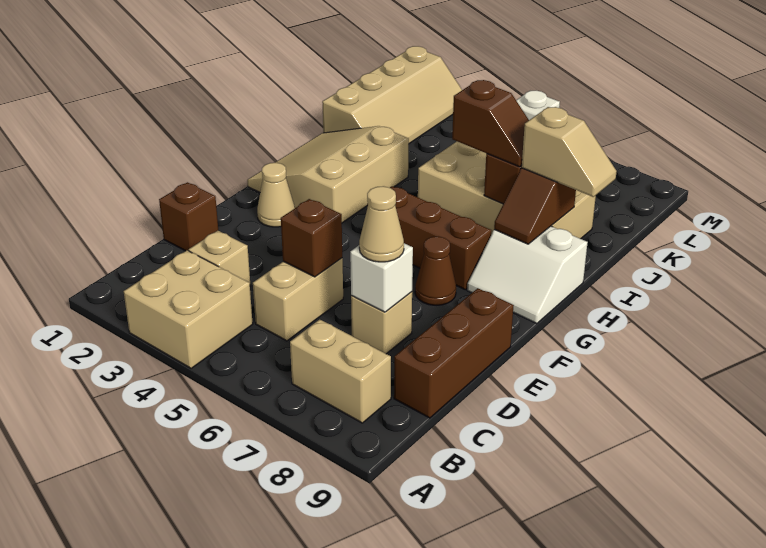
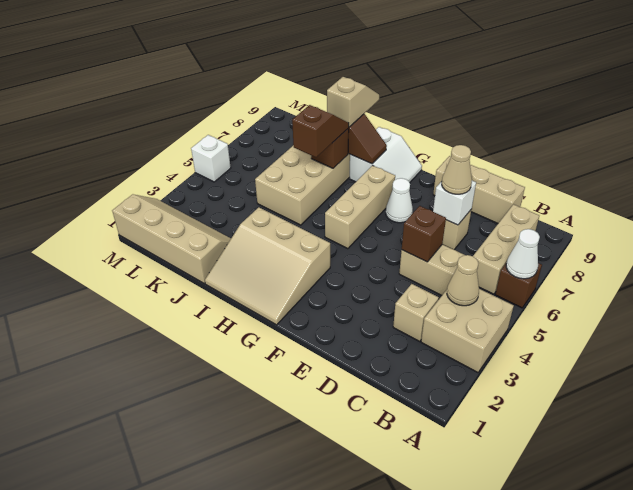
none -> white 1x1 cone [506,229,540,279]
tan 1x2 brick [290,319,391,423] -> tan 1x3 brick [473,204,539,294]
brown 1x3 brick [394,288,514,418] -> tan 1x3 brick [433,156,525,223]
brown 1x1 brick [159,182,218,251] -> brown 1x1 brick moved to [495,263,542,308]
tan 1x1 cone [257,163,295,227] -> tan 1x1 cone moved to [447,255,479,306]
brown 1x1 cone [415,237,456,305] -> white 1x1 cone [386,178,413,223]
brown 1x3 brick [367,186,491,290] -> tan 1x3 brick [325,165,395,249]

